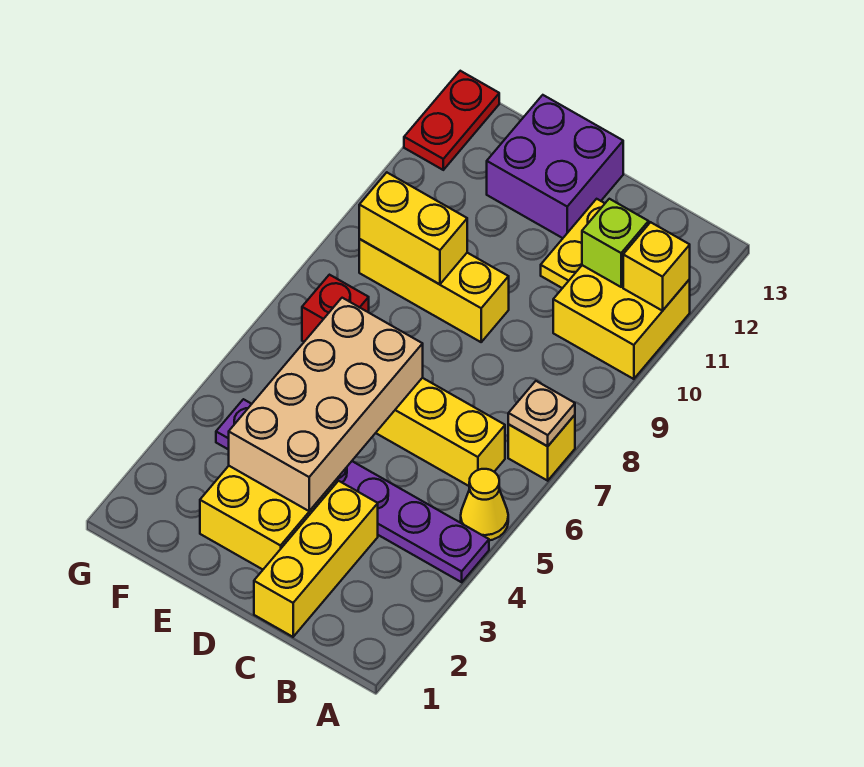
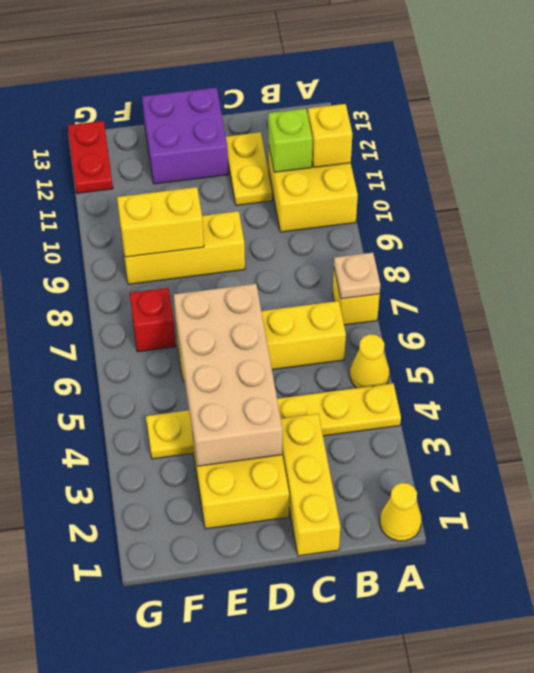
none -> yellow 1x1 cone [380,483,422,541]
purple 1x6 plate [216,399,489,582] -> yellow 1x6 plate [146,383,401,459]

